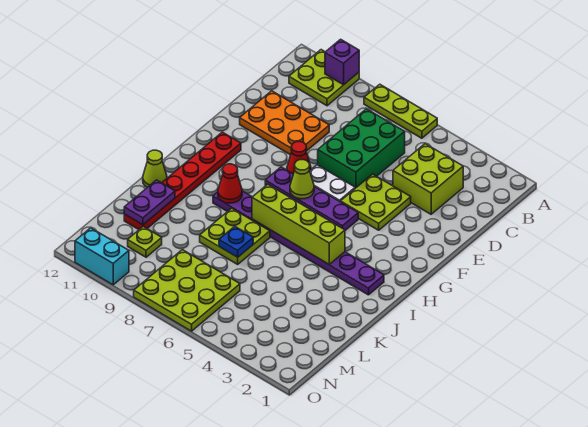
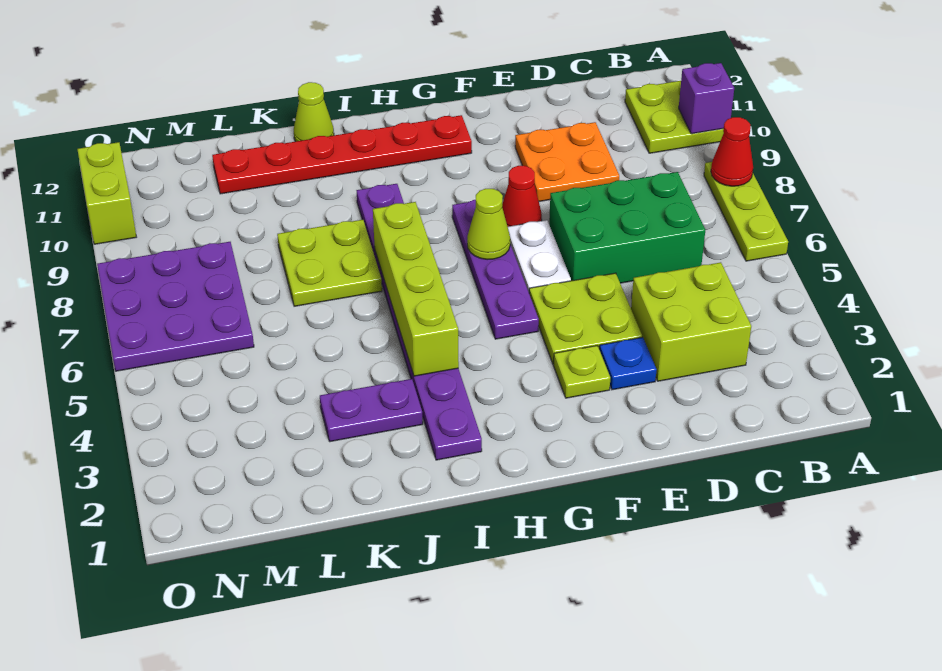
orange 2x3 plate [240,91,329,155] -> orange 2x2 plate [515,122,619,201]
red 1x1 cone [218,164,242,203] -> red 1x1 cone moved to [711,117,753,186]
blue 1x1 plate [219,227,253,257] -> blue 1x1 plate moved to [599,337,657,390]
purple 1x2 plate [124,180,175,225] -> purple 1x2 plate moved to [320,379,423,442]
lime 3x3 plate [134,250,240,331] -> purple 3x3 plate [97,242,254,371]
lime 1x1 plate [128,227,162,257] -> lime 1x1 plate moved to [553,346,610,398]
cyan 1x2 brick [75,228,129,285] -> lime 1x2 brick [77,142,136,244]

